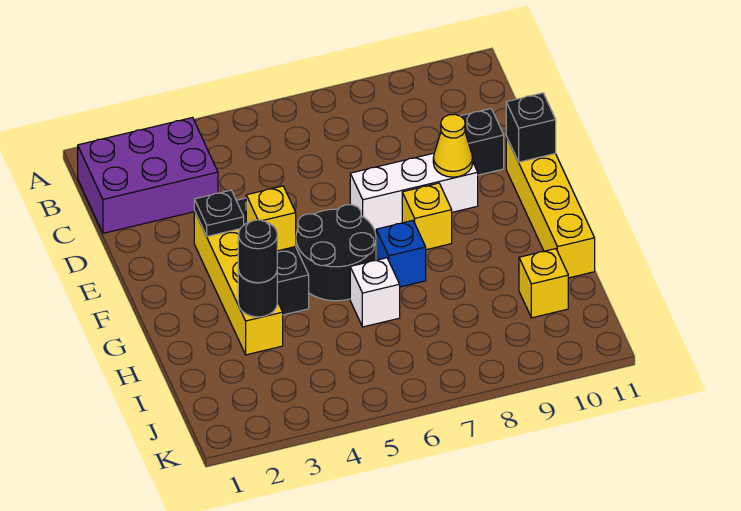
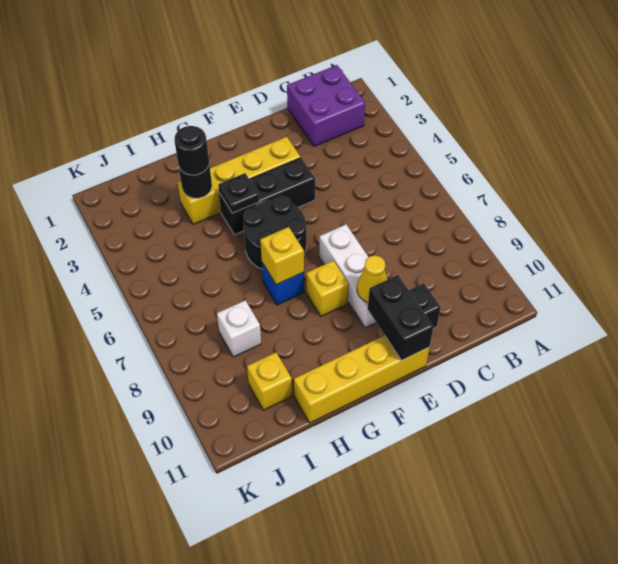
purple 2x3 brick [77,118,218,233] -> purple 2x2 brick [287,65,365,147]
black 1x1 plate [194,190,244,236] -> black 1x1 plate moved to [218,173,259,213]
black 1x1 brick [506,93,556,162] -> black 1x2 brick [368,275,433,360]
yellow 1x1 brick [246,186,296,251] -> yellow 1x1 brick moved to [260,227,304,285]
white 1x1 brick [350,258,400,327] -> white 1x1 brick moved to [217,300,261,357]

